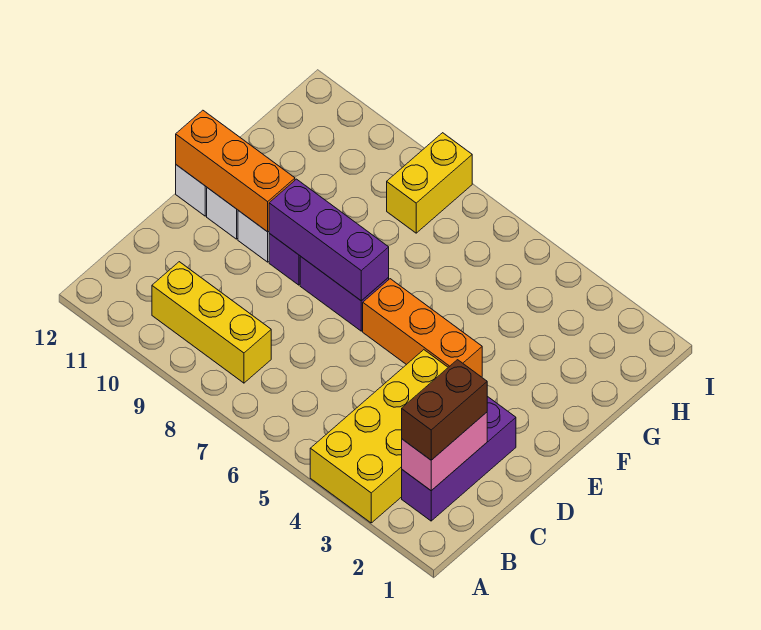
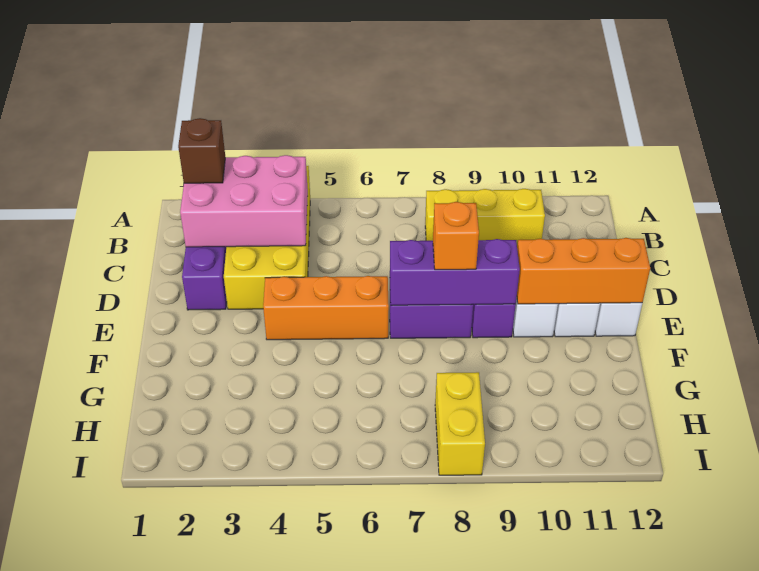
pink 1x2 brick [402,412,487,491] -> pink 2x3 brick [180,155,308,247]
brown 1x2 brick [402,360,487,460] -> brown 1x1 brick [178,118,225,183]
none -> orange 1x1 brick [433,202,479,270]

